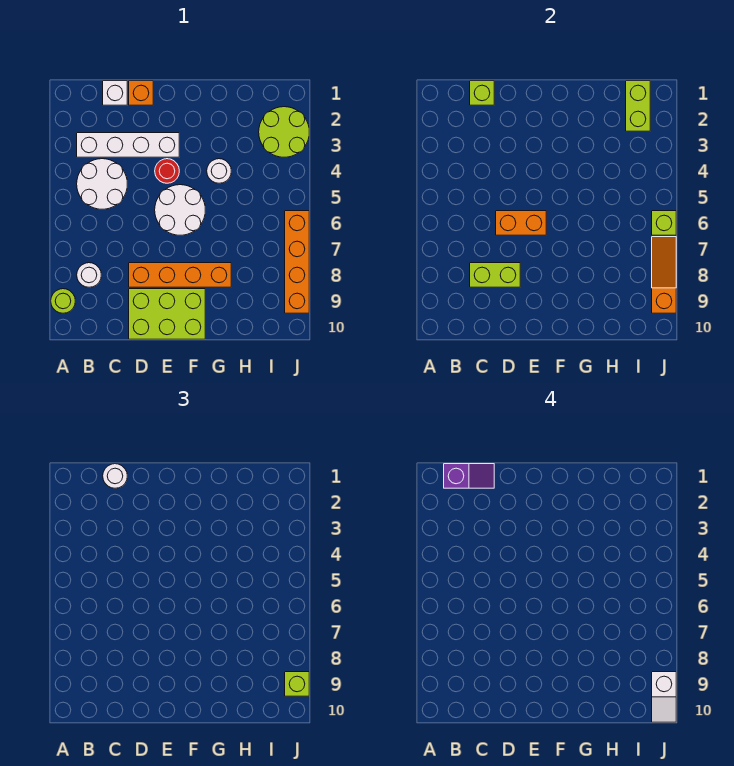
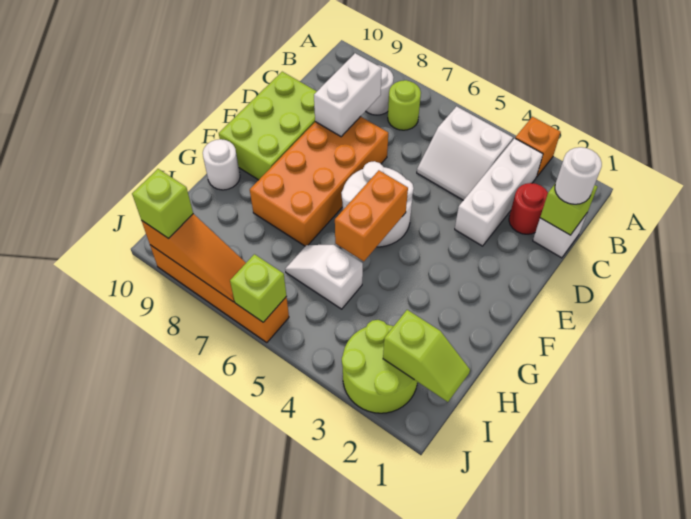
lime 1x1 round brick [51,289,75,313] -> lime 1x1 round brick moved to [388,80,421,130]
purple 1x2 slope [444,464,494,488] -> none
white 1x4 brick [77,133,179,157] -> white 1x3 brick [455,138,543,246]
white 2x2 round brick [77,159,127,209] -> white 2x2 slope [417,106,513,200]
lime 1x2 brick [470,263,520,287] -> white 1x2 brick [314,53,382,137]
orange 1x1 brick [129,81,153,105] -> orange 1x1 brick moved to [515,117,561,176]
orange 1x2 brick [496,211,546,235] -> orange 1x2 brick moved to [335,170,408,261]
orange 1x4 brick [129,263,231,287] -> orange 2x4 brick [250,116,388,246]
red 1x1 round brick [155,159,179,183] -> red 1x1 round brick moved to [509,183,548,234]
white 1x1 round brick [207,159,231,183] -> white 1x1 round brick moved to [203,139,240,190]
lime 1x2 brick [626,81,650,131] -> lime 1x2 slope [383,310,470,402]
white 1x2 slope [652,672,676,722] -> white 1x2 slope moved to [285,245,363,309]

